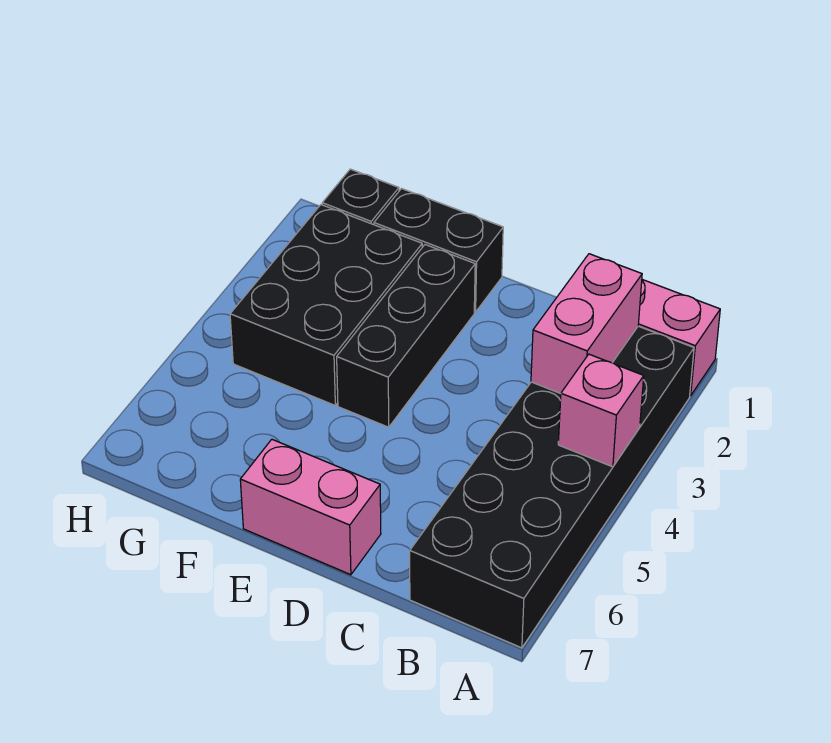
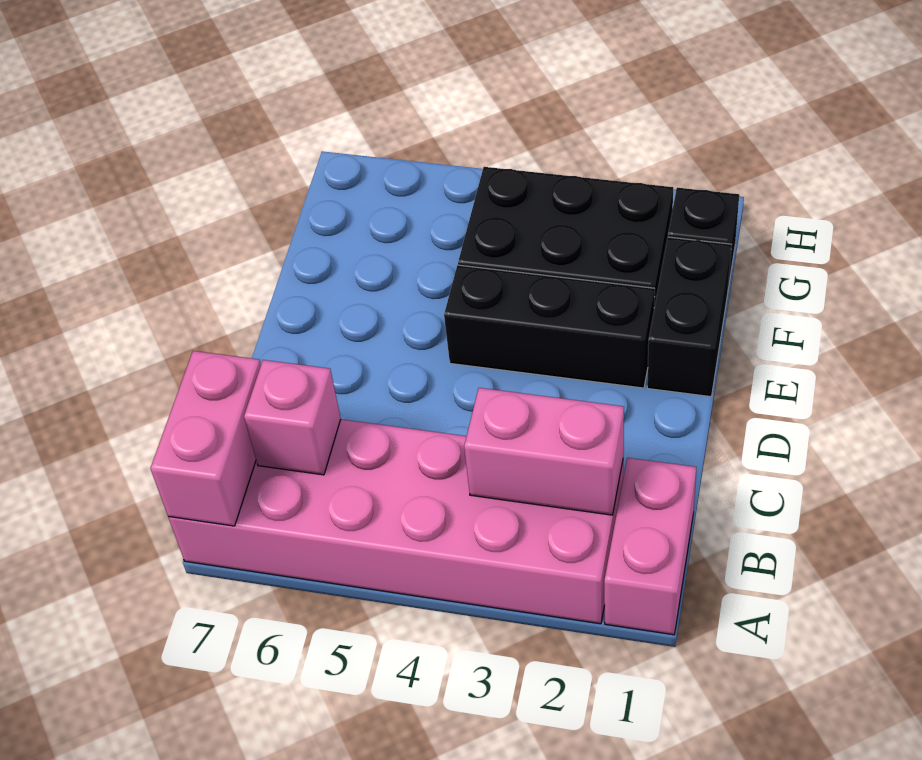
black 2x6 brick [410,326,694,648] -> pink 2x6 brick [168,419,623,624]
pink 1x1 brick [558,354,644,467] -> pink 1x1 brick moved to [244,360,341,475]
pink 1x2 brick [240,439,381,575] -> pink 1x2 brick moved to [150,351,261,526]

